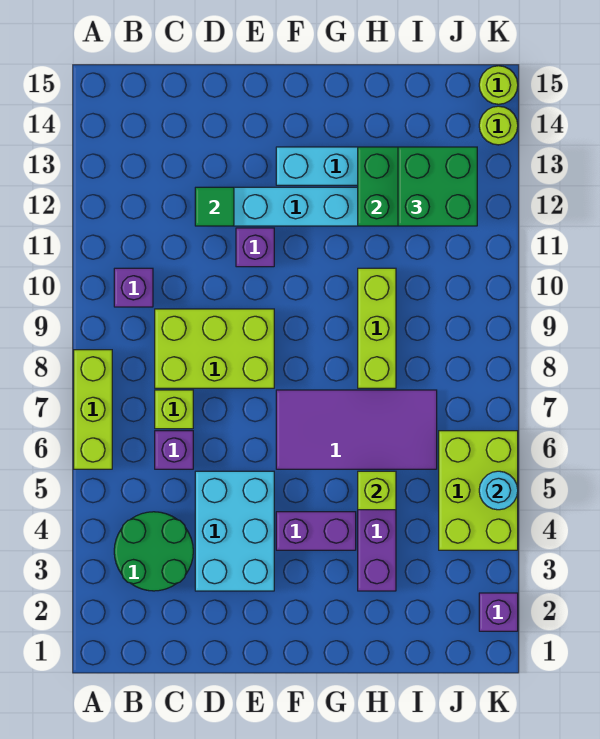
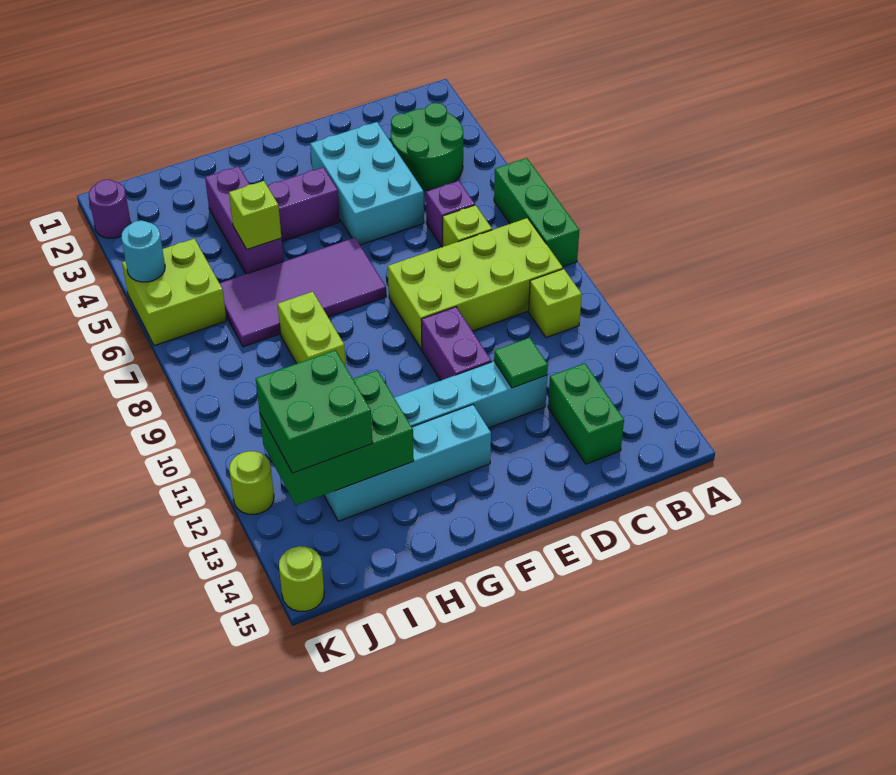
lime 1x3 brick [74,350,112,469] -> green 1x3 brick [494,158,579,267]
purple 1x1 brick [114,268,153,307] -> lime 1x1 brick [529,269,582,338]
lime 2x3 brick [155,309,274,388] -> lime 2x4 brick [388,218,563,349]
none -> green 1x2 brick [548,363,624,464]
purple 1x1 brick [236,228,274,267] -> purple 1x2 brick [421,307,491,380]
lime 1x3 brick [358,268,396,388] -> lime 1x2 brick [278,292,346,366]
lime 2x3 brick [439,431,518,550] -> lime 2x2 brick [122,239,227,346]
purple 1x1 brick [479,593,518,631] -> purple 1x1 round brick [89,179,131,238]
lime 1x1 round brick [479,106,518,145] -> lime 1x1 round brick moved to [229,451,274,514]

